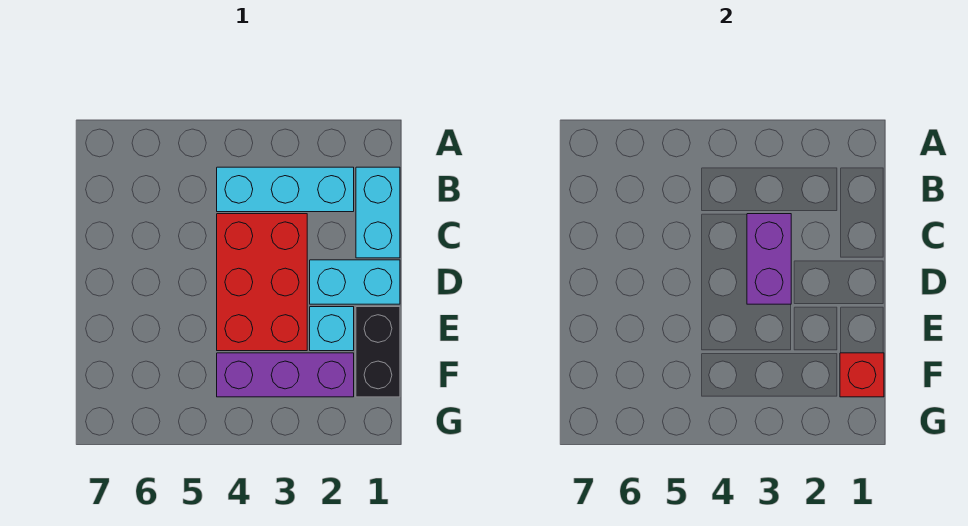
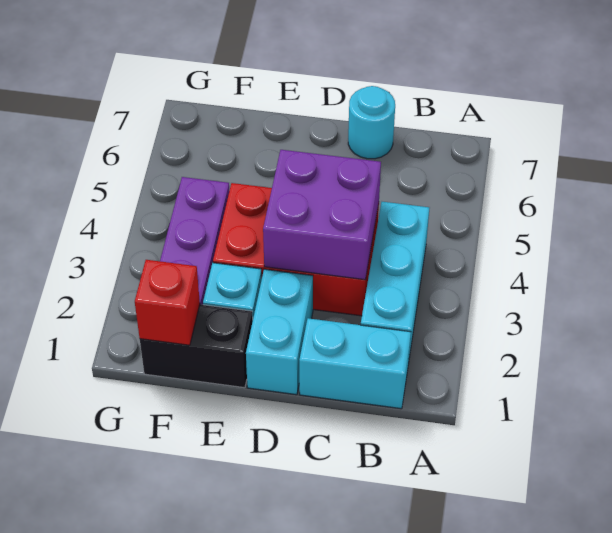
purple 1x2 brick [747,214,791,304] -> purple 2x2 brick [263,150,381,280]
none -> cyan 1x1 round brick [348,86,395,159]

